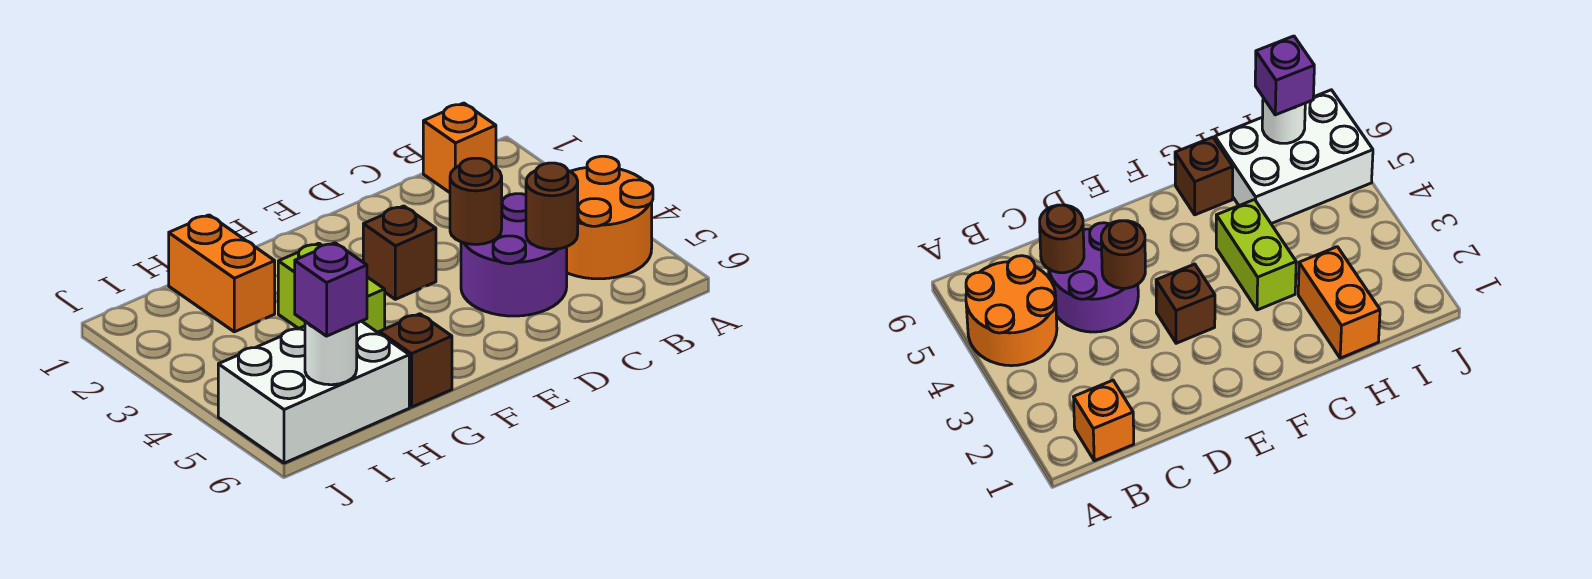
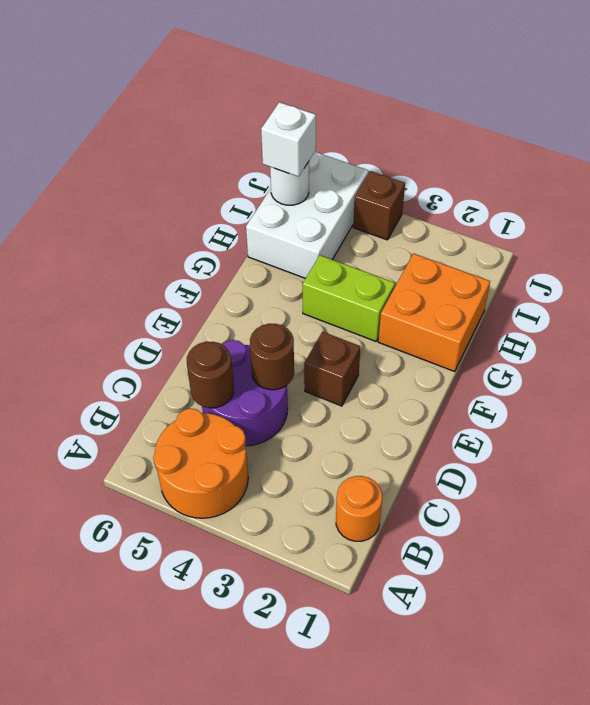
orange 1x1 brick [423,103,496,193] -> orange 1x1 round brick [336,476,382,541]
brown 1x1 brick [379,314,452,407] -> brown 1x1 brick moved to [353,171,405,240]
orange 1x2 brick [169,215,275,332] -> orange 2x2 brick [378,254,490,372]
purple 1x1 brick [295,243,367,336] -> white 1x1 brick [261,102,316,177]

